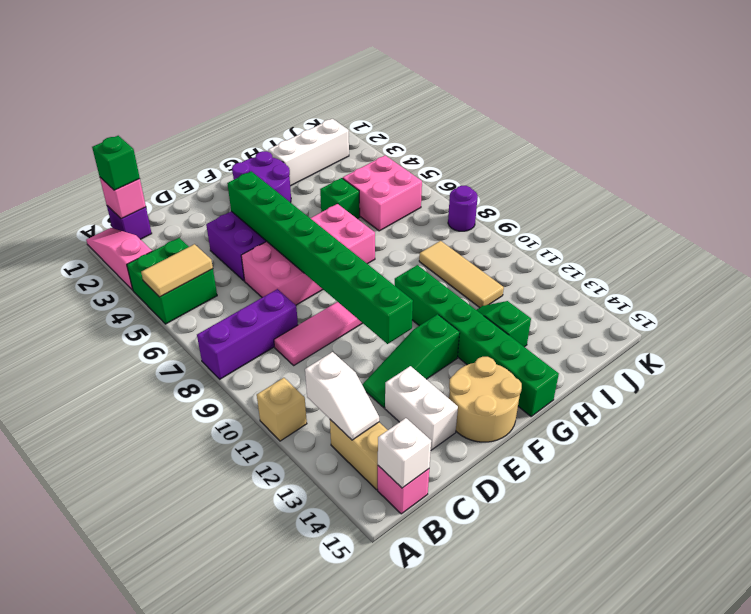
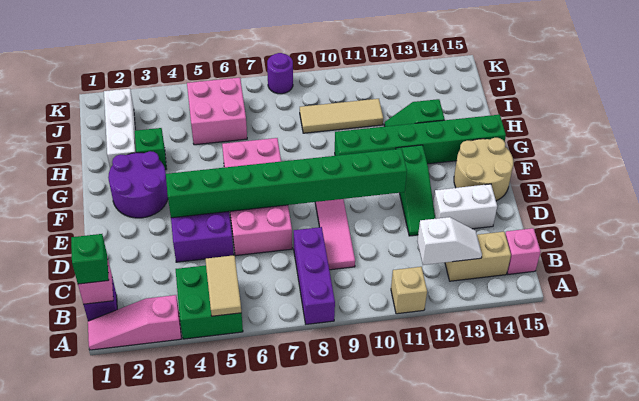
white 1x1 brick [378,418,431,488] -> none
green 1x1 brick [320,178,360,219] -> green 1x1 brick moved to [135,128,166,170]

